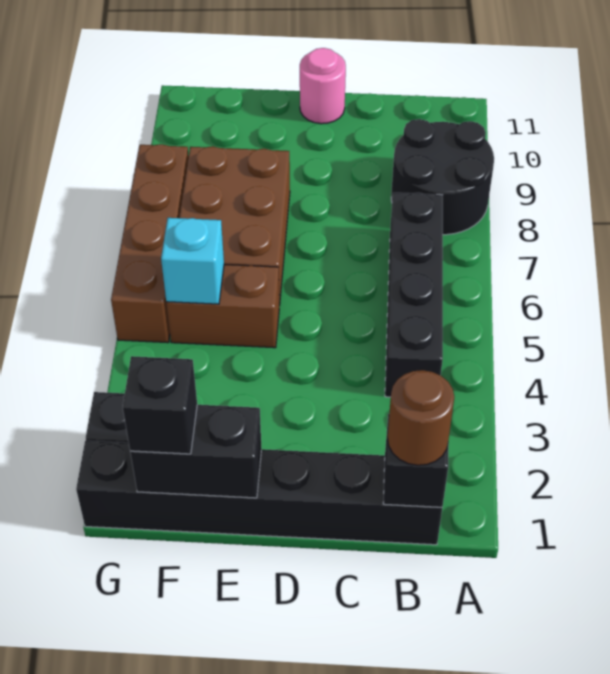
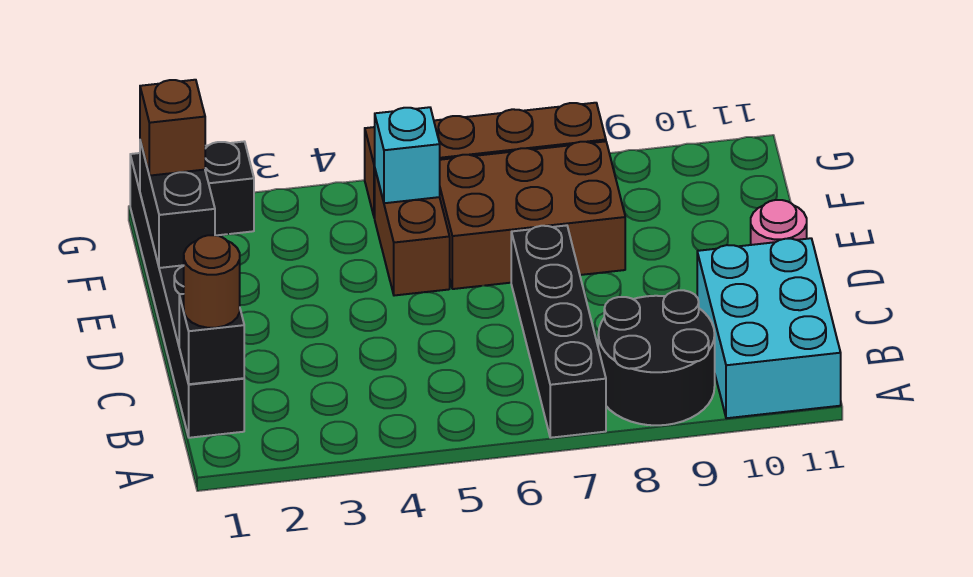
none -> cyan 2x3 brick [697,238,841,418]
black 1x4 brick [385,193,443,397] -> black 1x4 brick turned to [511,225,606,438]
black 1x1 brick [123,356,197,454] -> brown 1x1 brick [140,80,205,176]

